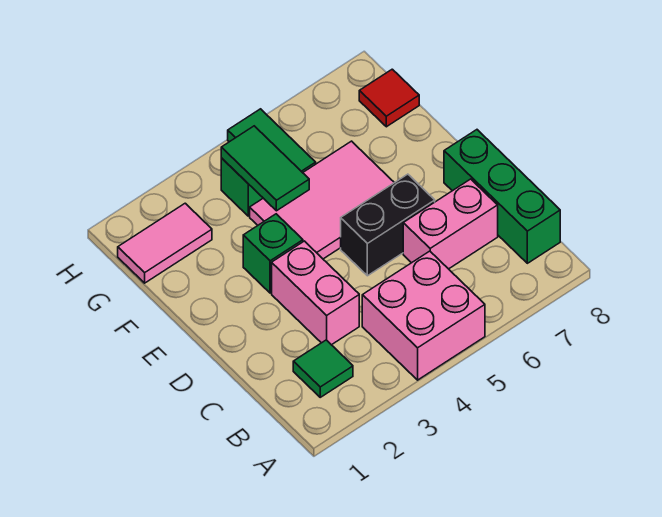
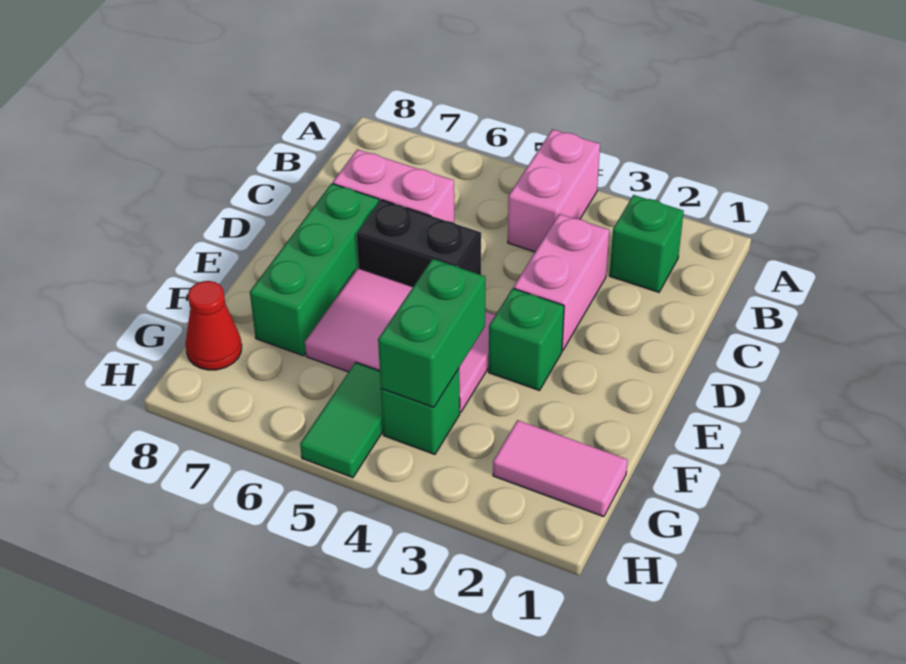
pink 2x2 brick [362,251,485,380] -> pink 1x2 brick [508,129,600,252]
green 1x1 tile [293,340,353,397] -> green 1x1 brick [610,195,684,292]
green 1x3 brick [444,130,560,263] -> green 1x3 brick moved to [250,184,379,356]
green 1x2 tile [221,126,309,211] -> green 1x2 brick [378,259,485,407]
red 1x1 tile [359,69,419,127] -> red 1x1 cone [186,281,242,370]

